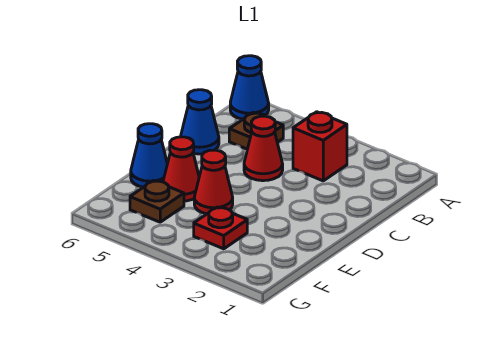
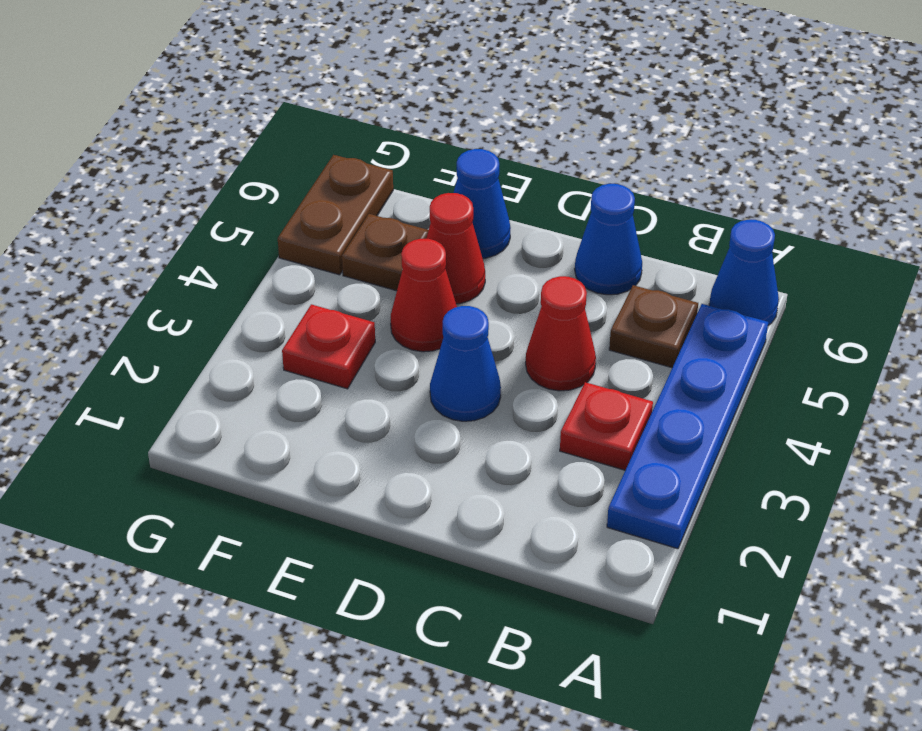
none -> blue 1x4 plate [607,304,768,549]
red 1x1 brick [293,112,347,181] -> red 1x1 plate [560,382,653,470]
none -> blue 1x1 cone [430,306,501,421]
none -> brown 1x2 plate [278,155,393,275]

